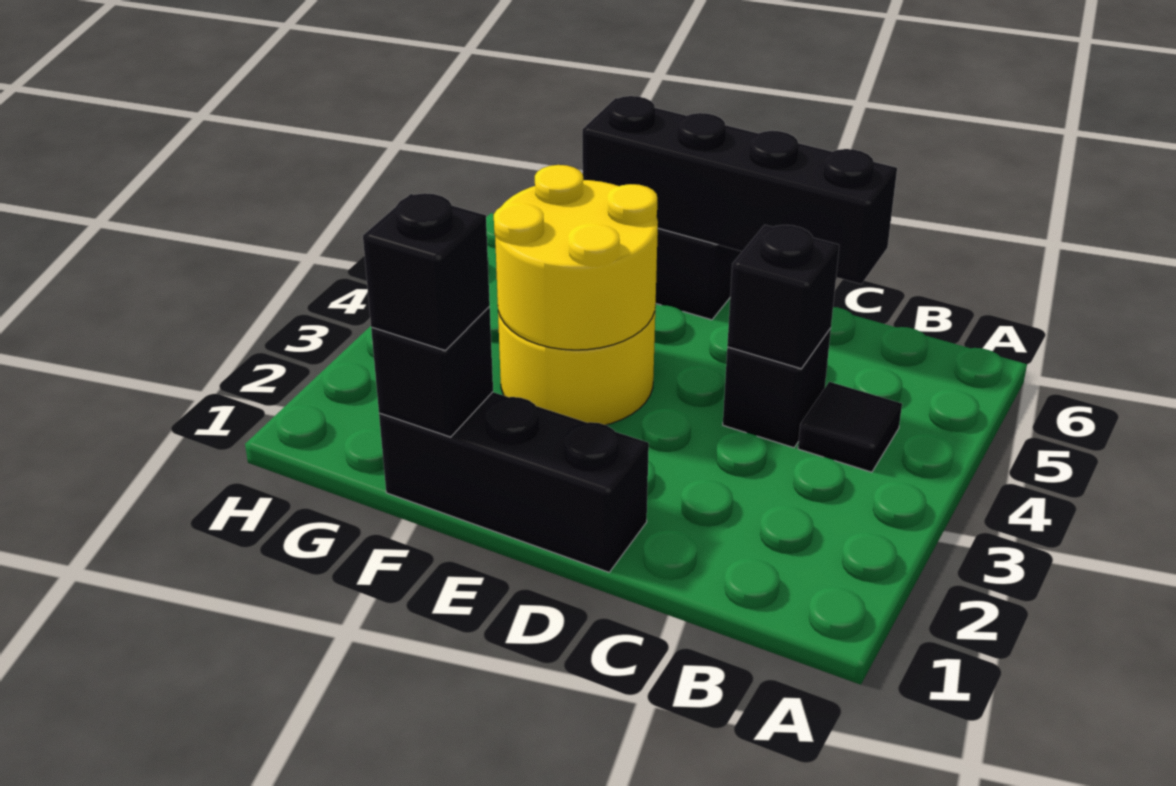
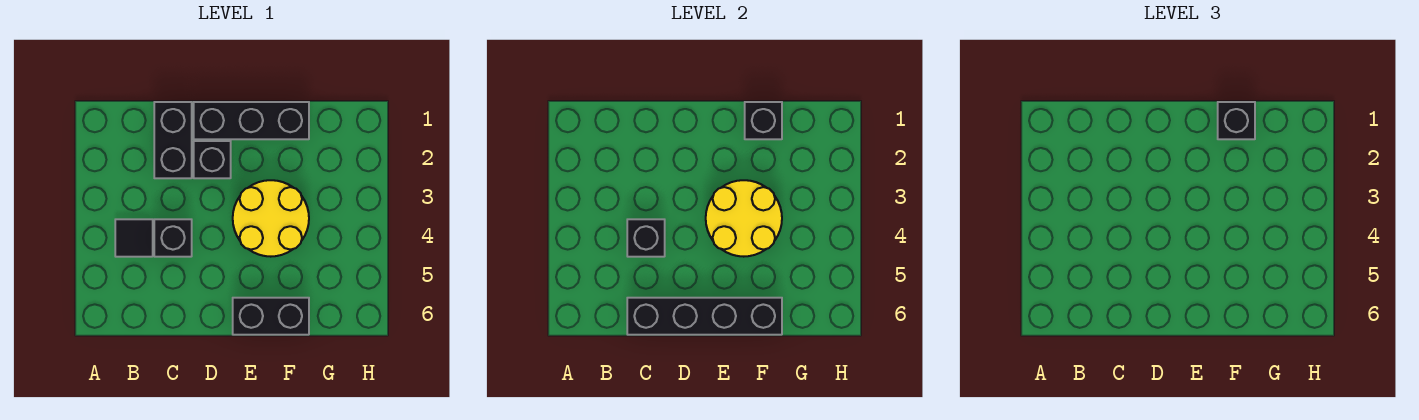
none -> black 1x2 brick [154,102,192,178]
none -> black 1x1 brick [194,141,231,178]

